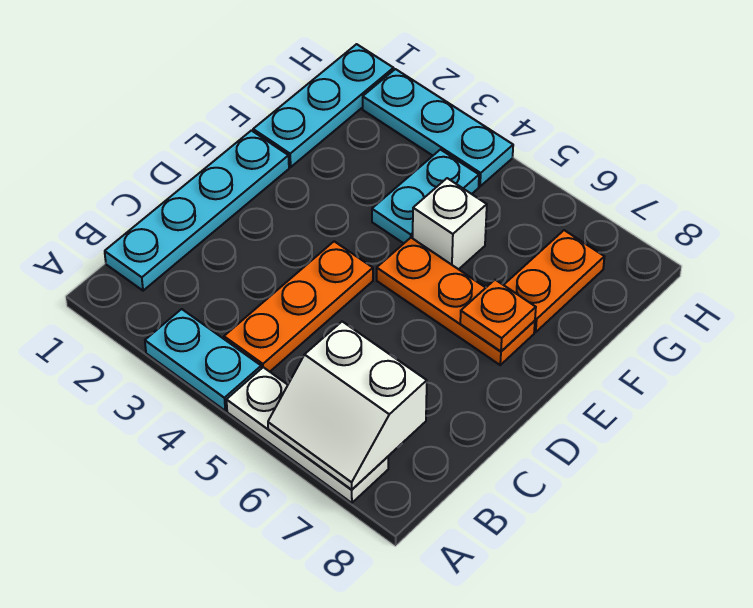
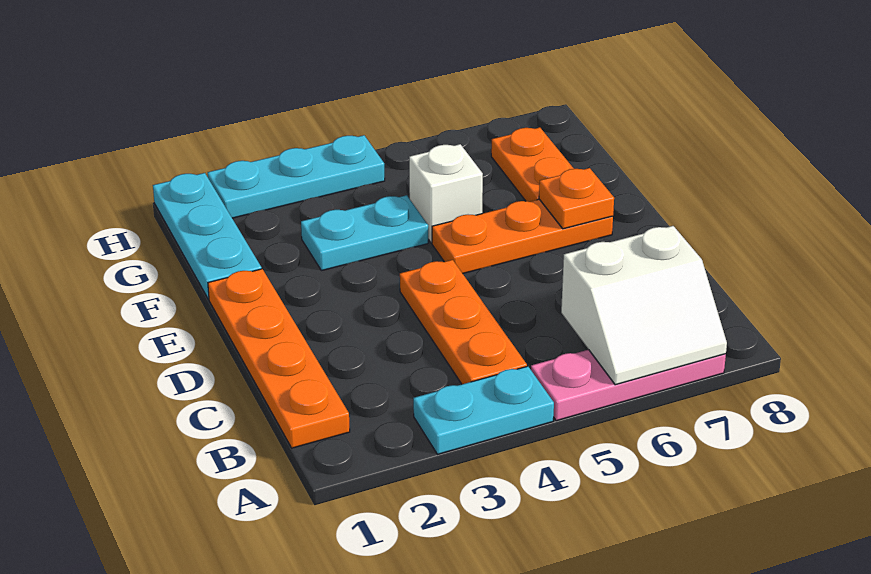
white 1x3 plate [227,367,388,503] -> pink 1x3 plate [531,350,726,421]
cyan 1x4 plate [105,131,289,291] -> orange 1x4 plate [208,269,350,448]
cyan 1x2 plate [372,150,479,243] -> cyan 1x2 plate turned to [301,195,428,271]

